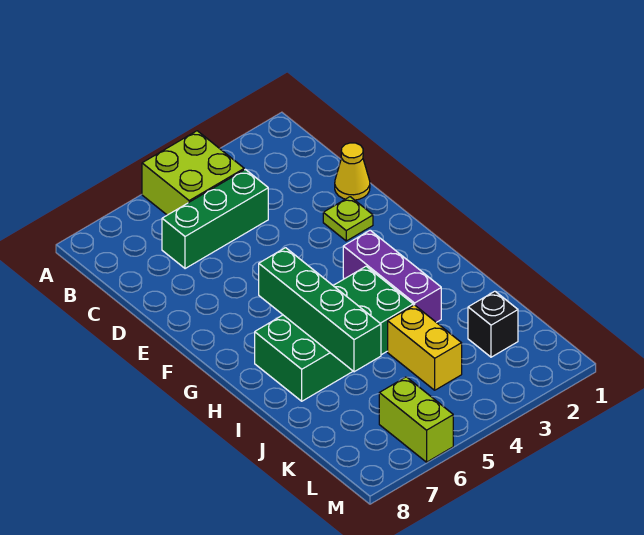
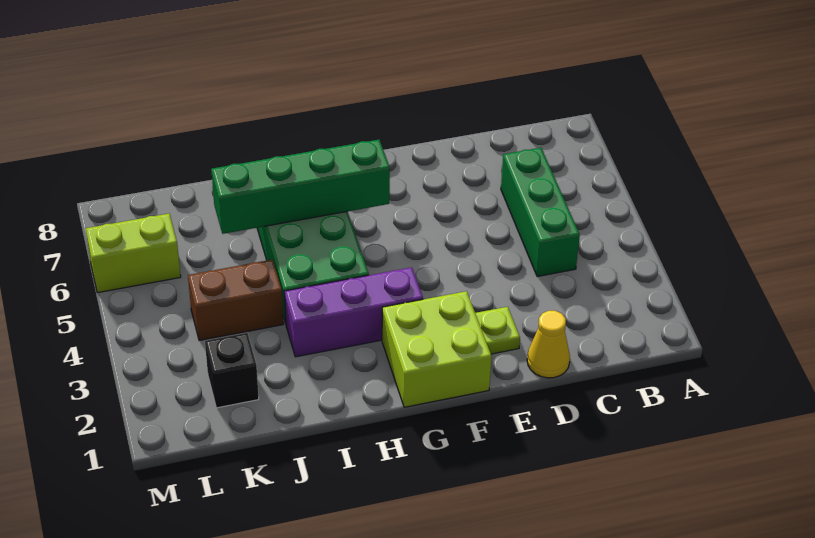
lime 2x2 brick [142,131,244,215] -> lime 2x2 brick moved to [382,291,492,407]
yellow 1x2 brick [388,305,462,390] -> brown 1x2 brick [188,260,283,341]

